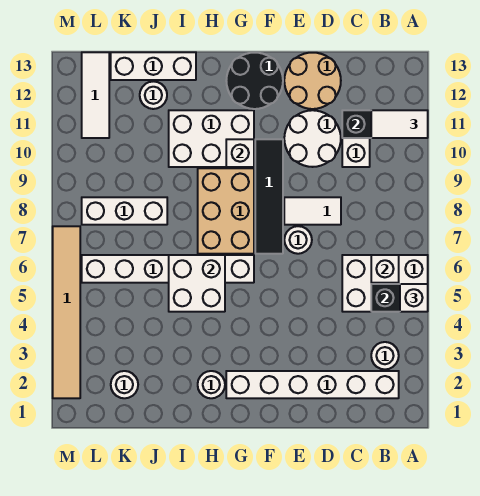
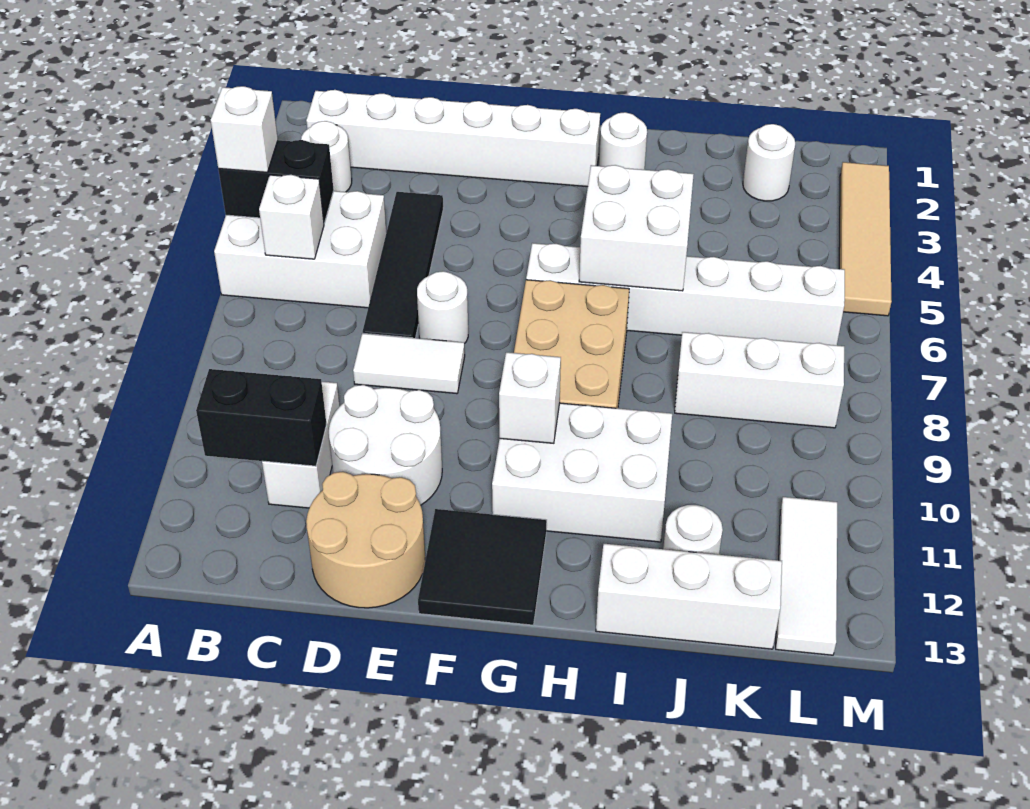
white 1x2 tile [371,110,428,138] -> none
black 1x4 tile [255,139,283,254] -> black 1x4 tile moved to [363,192,443,338]
black 2x2 round brick [226,53,283,109] -> black 2x2 tile [418,509,547,625]
tan 1x6 tile [53,226,80,398] -> tan 1x4 tile [839,162,892,316]

